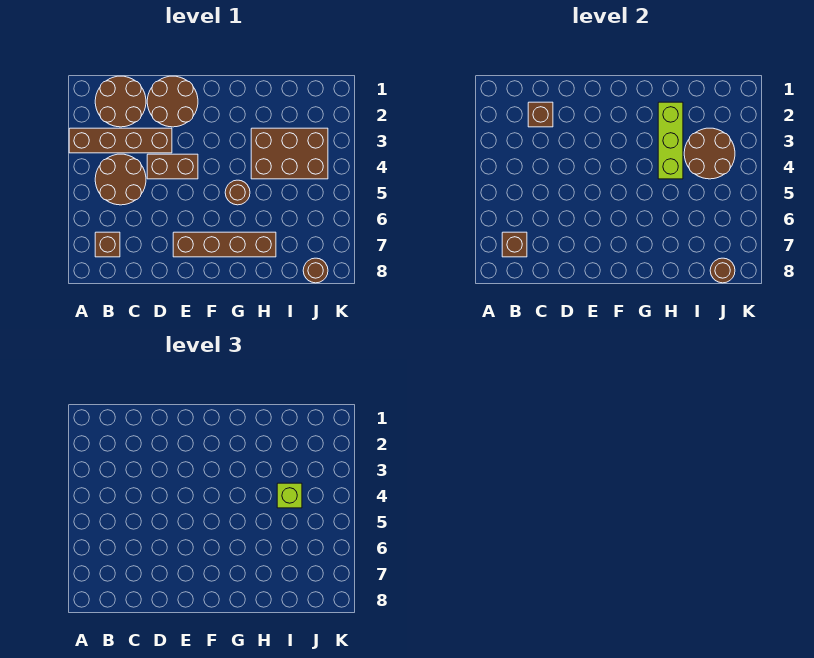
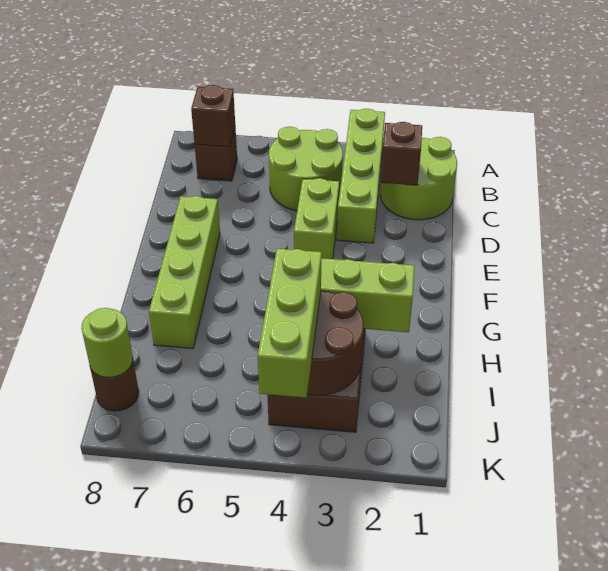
brown 1x4 brick [69,128,172,153] -> lime 1x4 brick [337,109,385,243]
brown 2x2 round brick [95,76,146,127] -> lime 2x2 round brick [380,137,457,220]
brown 2x2 round brick [95,154,146,205] -> lime 2x2 round brick [269,127,343,211]
brown 2x2 round brick [147,76,198,127] -> none
brown 1x2 brick [147,154,198,179] -> lime 1x2 brick [294,178,339,259]
brown 1x4 brick [173,232,276,257] -> lime 1x4 brick [149,196,220,348]
brown 1x1 round brick [225,180,250,205] -> none
lime 1x1 brick [277,483,302,508] -> lime 1x3 brick [258,249,322,398]
brown 1x1 round brick [710,258,735,283] -> lime 1x1 round brick [81,308,133,377]

